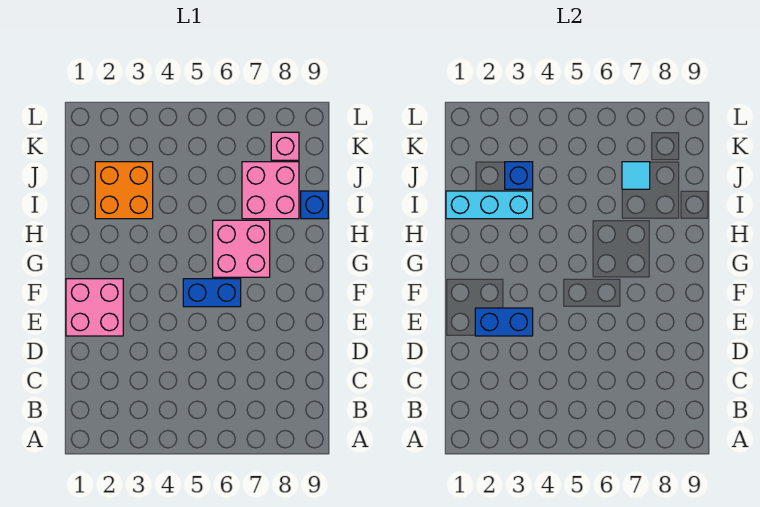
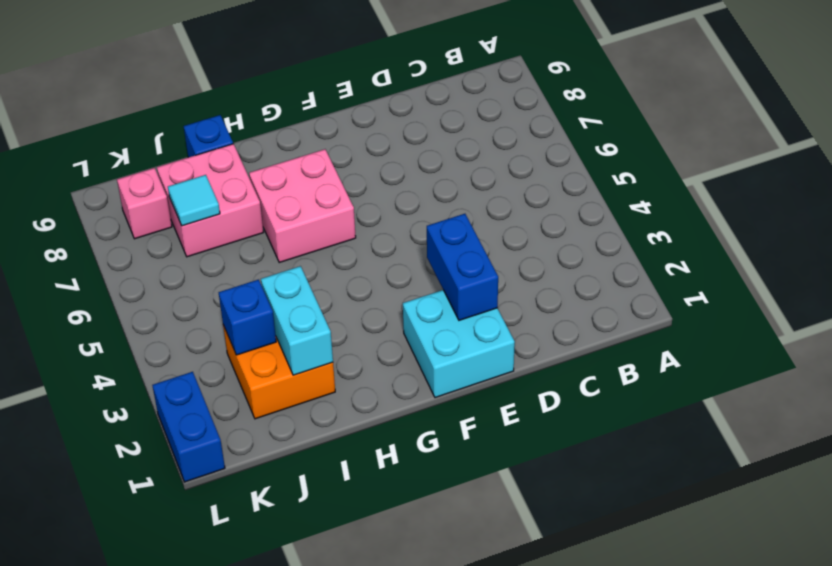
pink 2x2 brick [66,279,123,336] -> cyan 2x2 brick [403,290,515,398]
blue 1x2 brick [183,279,241,307] -> blue 1x2 brick moved to [152,372,225,482]
cyan 1x3 brick [446,191,533,219] -> cyan 1x2 brick [261,266,333,375]

